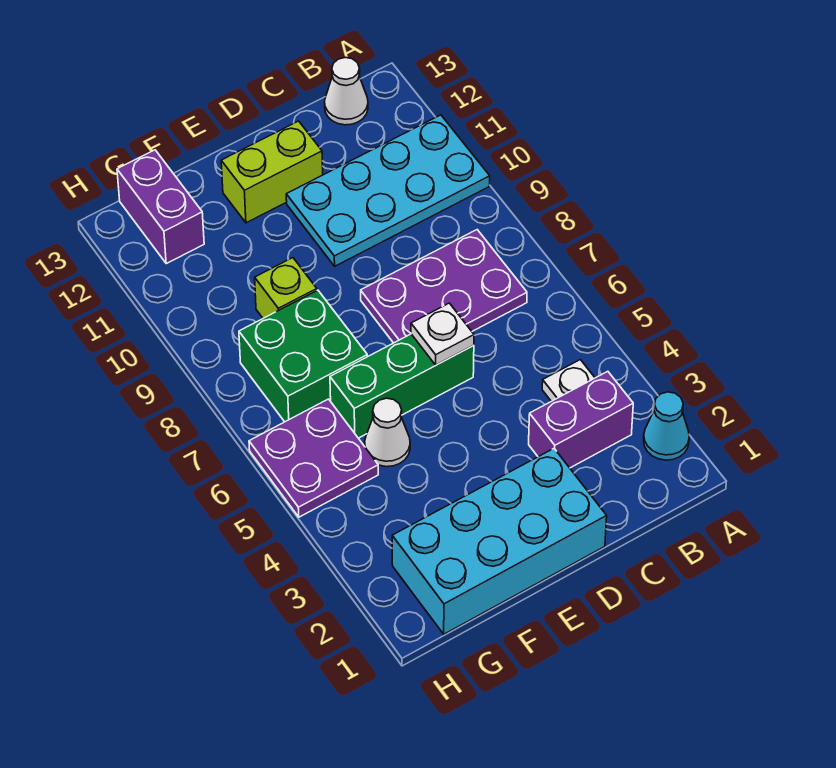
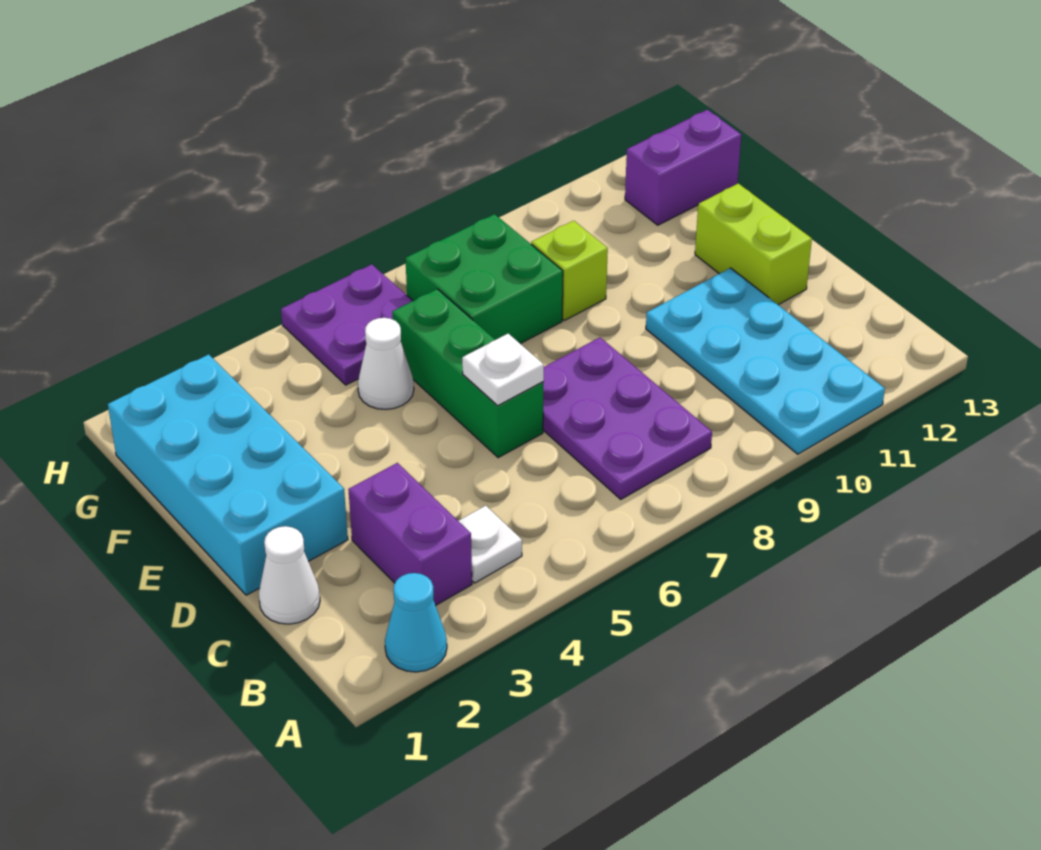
white 1x1 cone [325,57,368,125] -> white 1x1 cone moved to [259,526,320,624]

